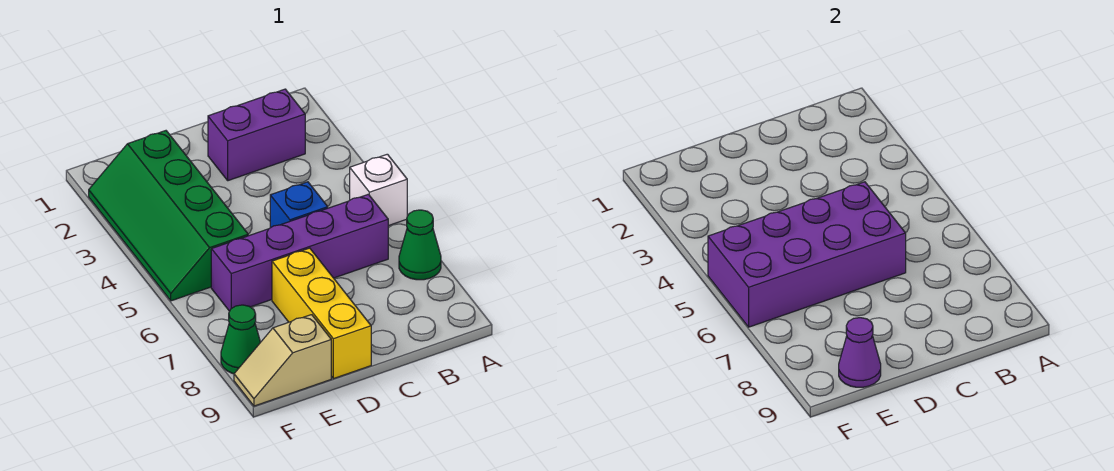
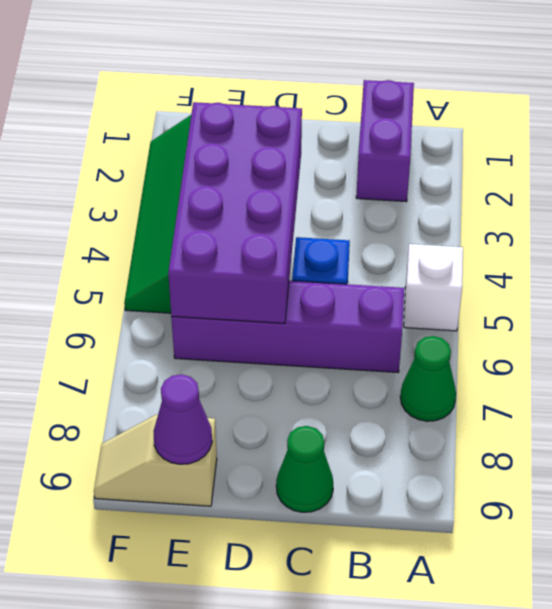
purple 1x2 brick [208,89,305,181] -> purple 1x2 brick turned to [356,80,414,202]
purple 2x4 brick [708,182,906,327] -> purple 2x4 brick turned to [168,102,302,323]
yellow 1x3 brick [272,248,371,379] -> none
green 1x1 cone [221,305,261,374] -> green 1x1 cone moved to [276,426,333,512]

